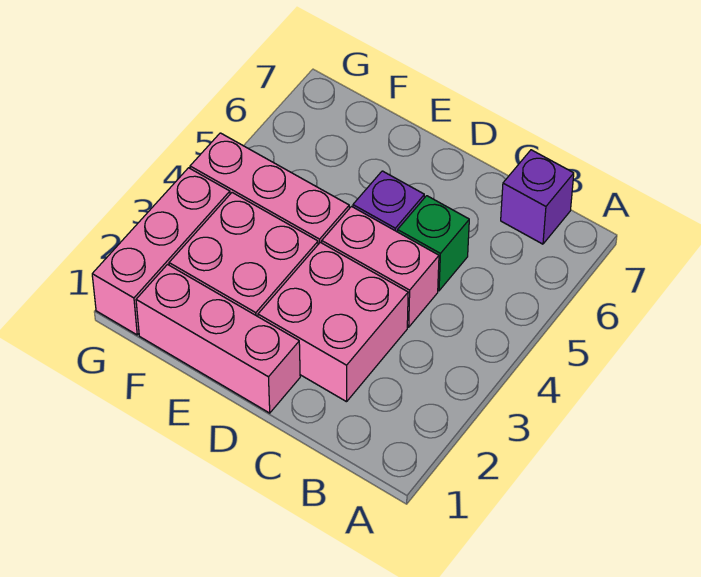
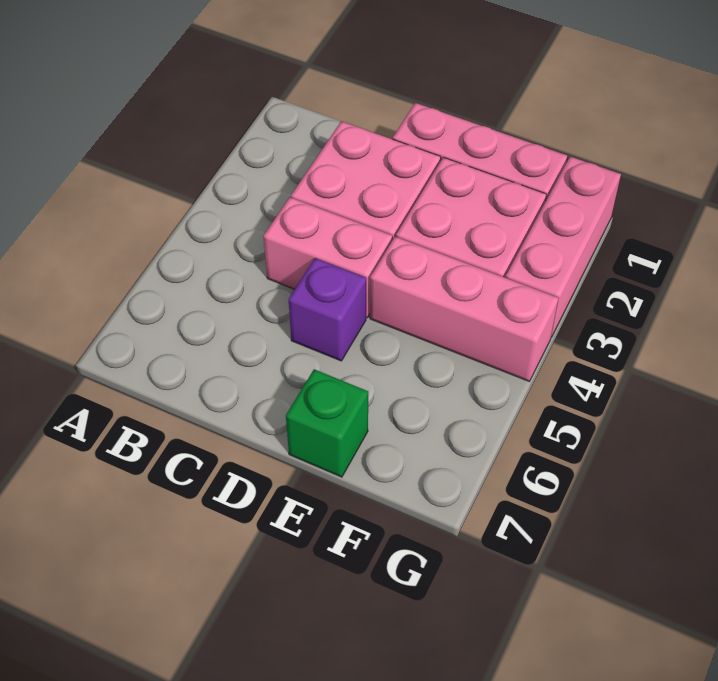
purple 1x1 brick [501,150,574,244] -> none
green 1x1 brick [398,196,469,291] -> green 1x1 brick moved to [286,369,368,477]

